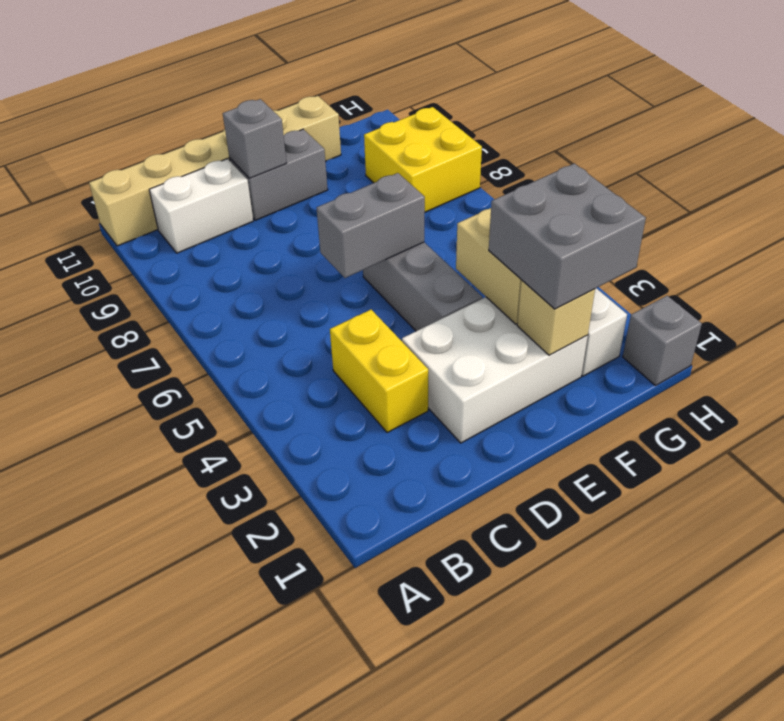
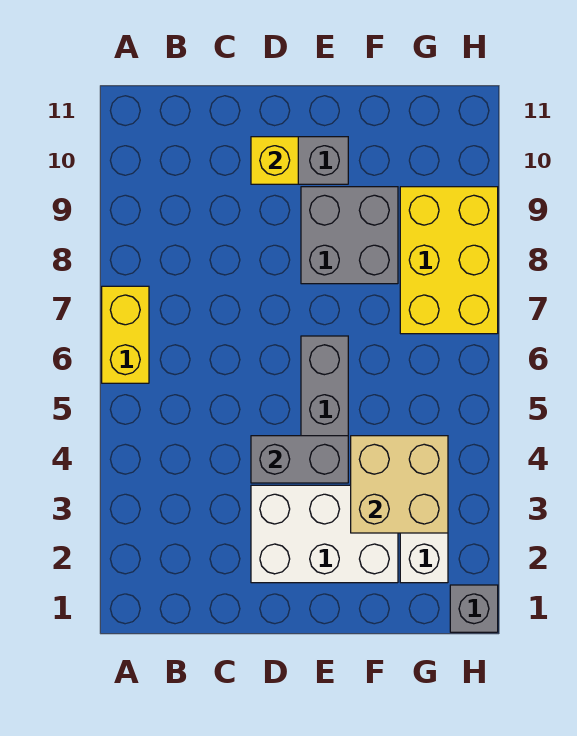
tan 1x6 brick [89,96,341,246] -> none
white 1x2 brick [149,159,253,253] -> none
yellow 1x2 brick [330,310,428,433] -> yellow 1x2 brick moved to [102,286,149,383]
grey 1x2 brick [317,173,425,278] -> grey 1x2 brick moved to [251,436,348,483]
grey 1x1 brick [223,99,286,178] -> yellow 1x1 brick [251,137,298,184]
tan 1x1 brick [517,281,595,355] -> none
grey 2x2 brick [489,163,646,309] -> grey 2x2 brick moved to [301,187,398,284]
yellow 2x2 brick [364,107,482,212] -> yellow 2x3 brick [400,187,498,334]

